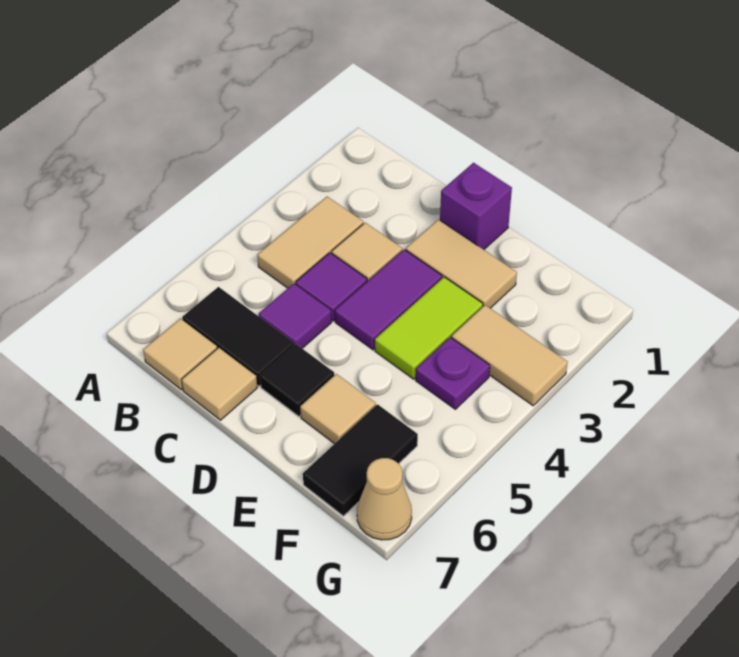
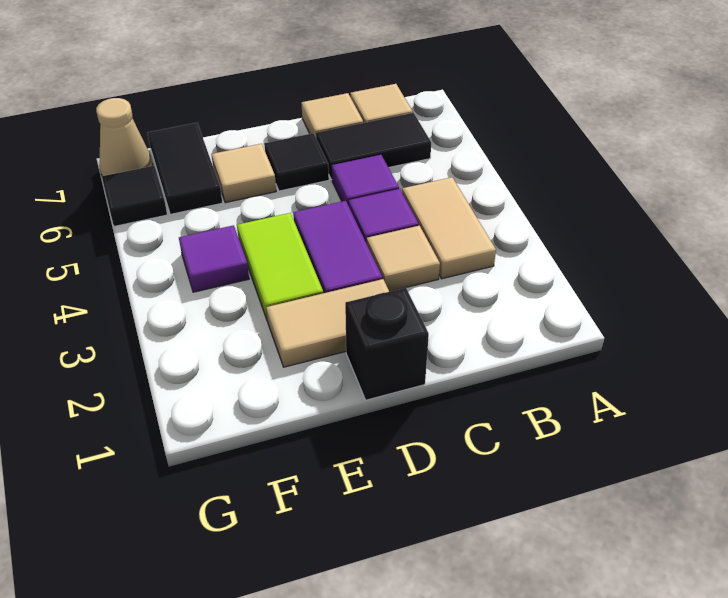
purple 1x1 brick [440,163,512,250] -> black 1x1 brick [345,288,429,400]
tan 1x2 tile [452,305,568,406] -> none
purple 1x1 plate [416,337,490,409] -> purple 1x1 tile [179,225,249,292]
none -> black 1x1 tile [102,166,167,226]

